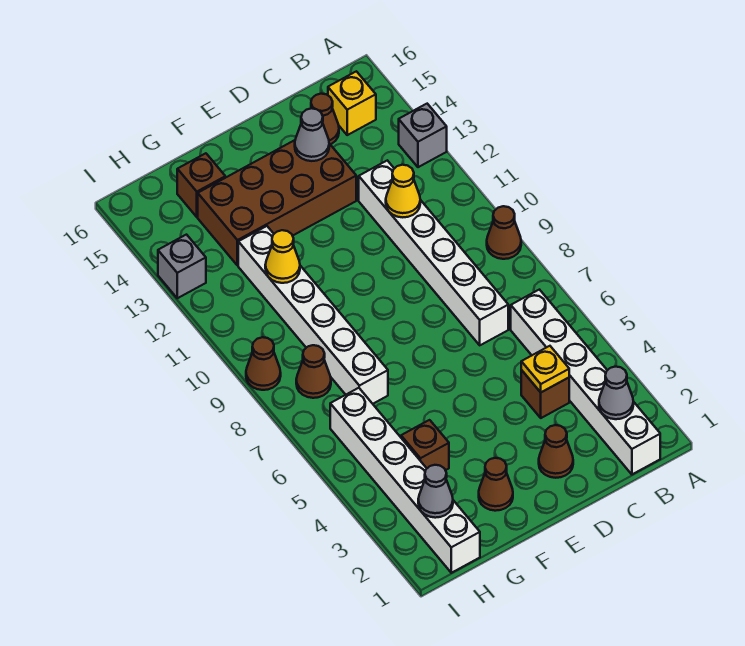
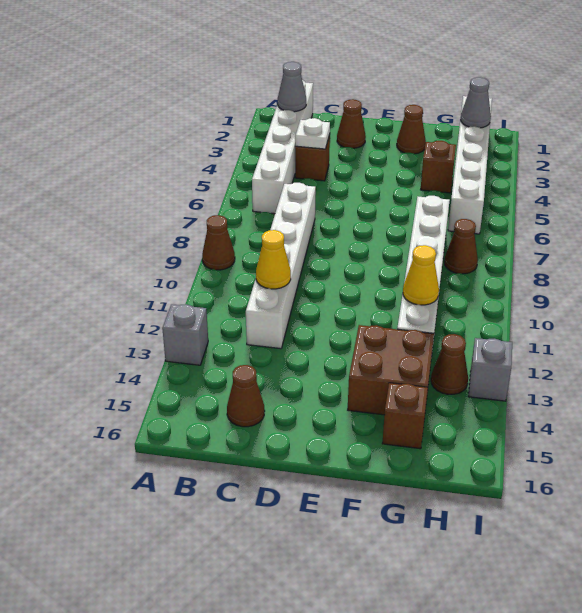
yellow 1x1 brick [328,71,376,135] -> none
yellow 1x1 plate [521,346,569,392] -> white 1x1 plate [295,118,330,149]
brown 2x4 brick [198,140,356,266] -> brown 2x2 brick [348,325,434,415]
grey 1x1 cone [295,108,329,161] -> none
brown 1x1 cone [246,337,281,390] -> brown 1x1 cone moved to [431,334,468,394]

